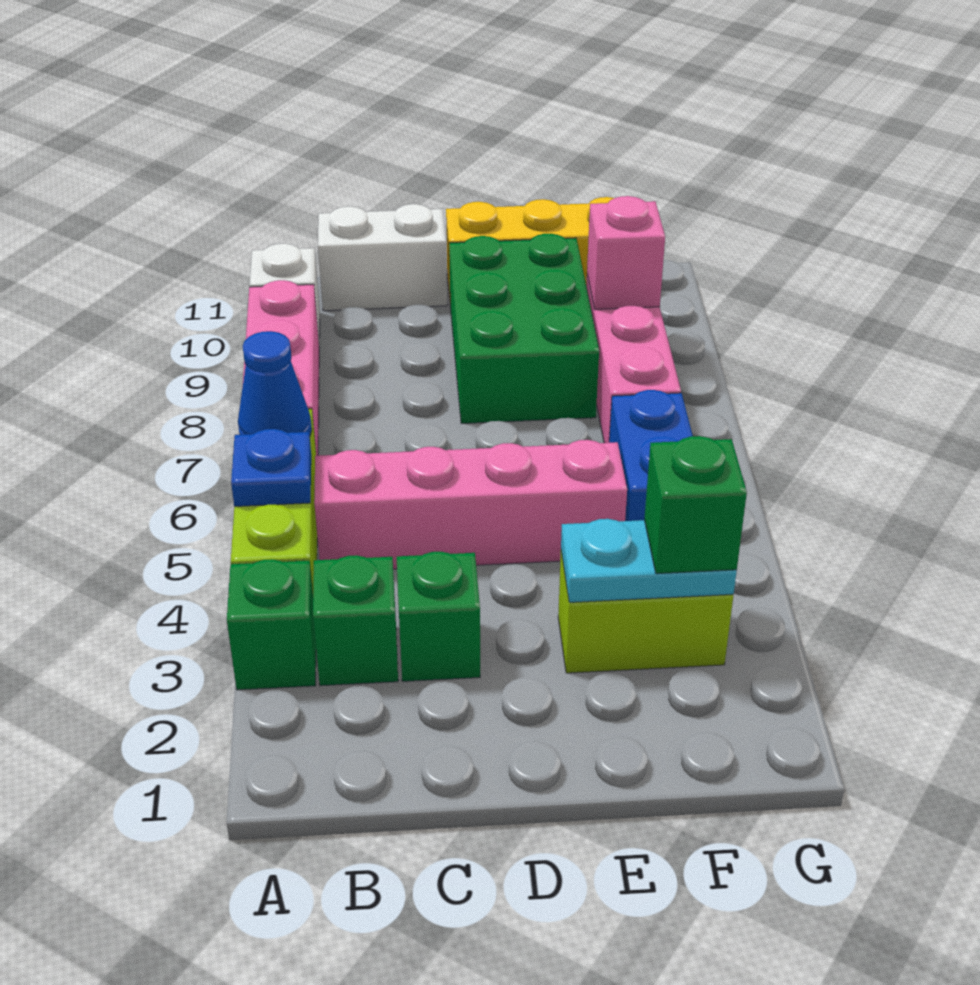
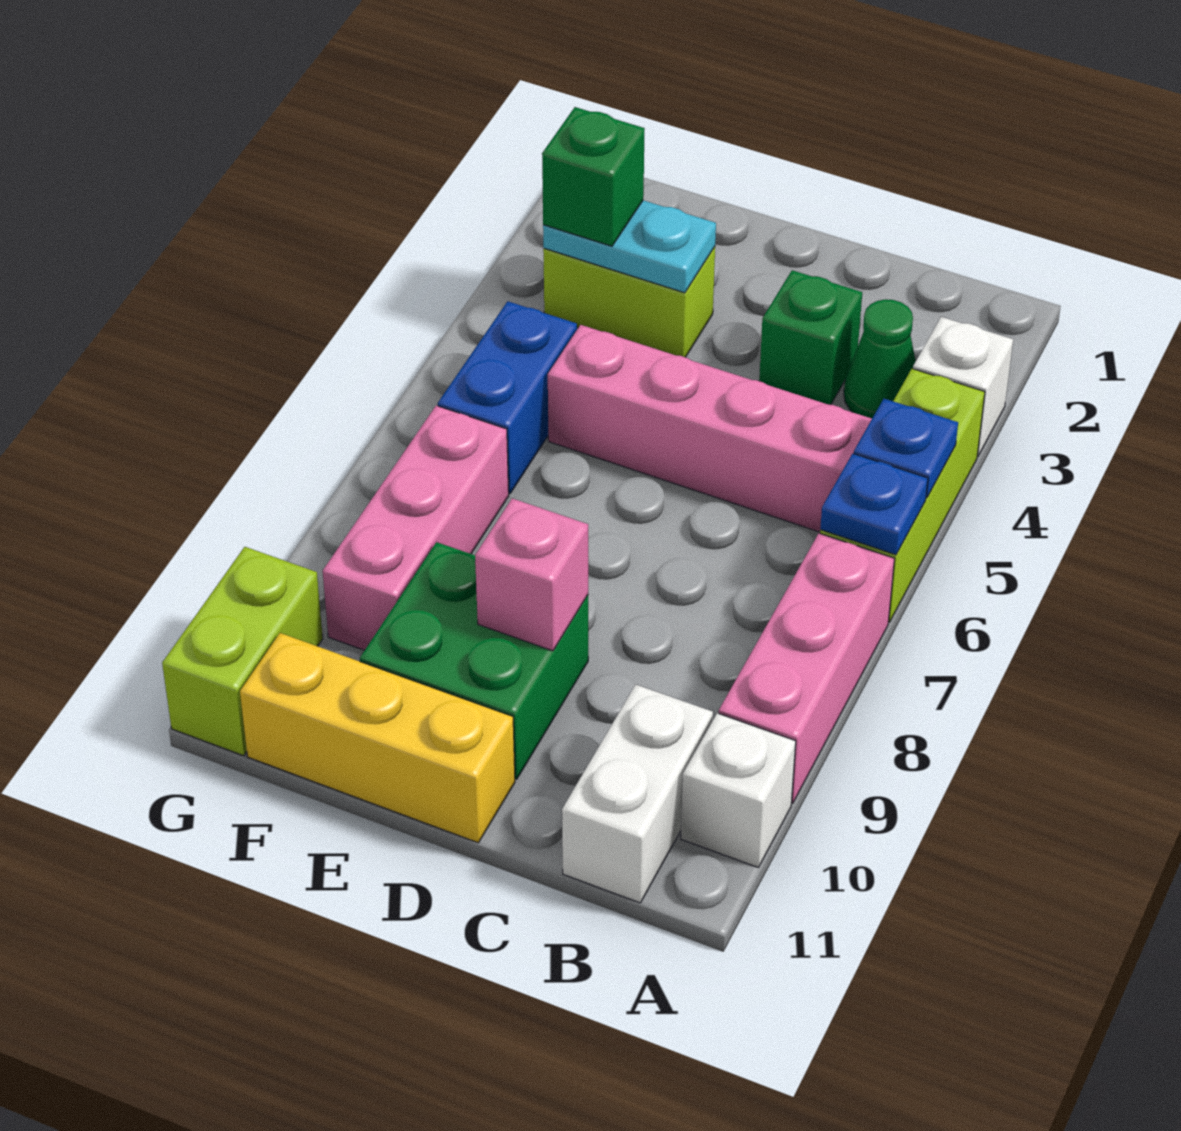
green 1x1 brick [227,559,316,690] -> white 1x1 brick [913,317,1013,456]
blue 1x1 cone [238,331,312,435] -> blue 1x1 plate [820,454,928,555]
green 1x1 brick [313,555,398,686] -> green 1x1 cone [844,299,916,418]
white 1x2 brick [318,204,447,311] -> white 1x2 brick turned to [562,685,713,903]
green 2x3 brick [449,234,599,423] -> green 2x2 brick [360,542,588,779]
pink 1x1 brick [587,196,665,310] -> pink 1x1 brick moved to [475,498,588,651]
none -> lime 1x2 brick [162,547,323,756]

